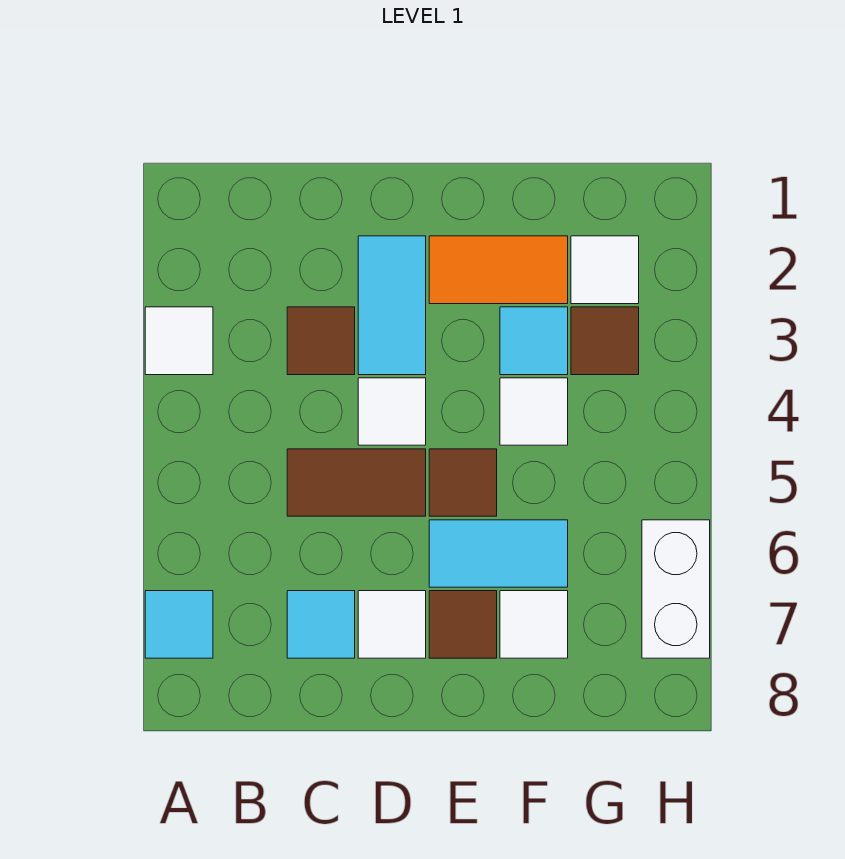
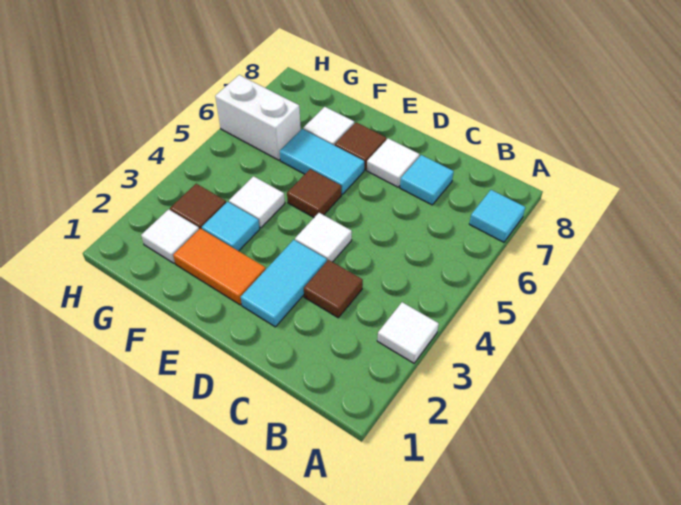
brown 1x2 tile [287,449,426,516] -> none
white 1x2 brick [642,520,710,658] -> white 1x2 brick turned to [215,75,301,160]

